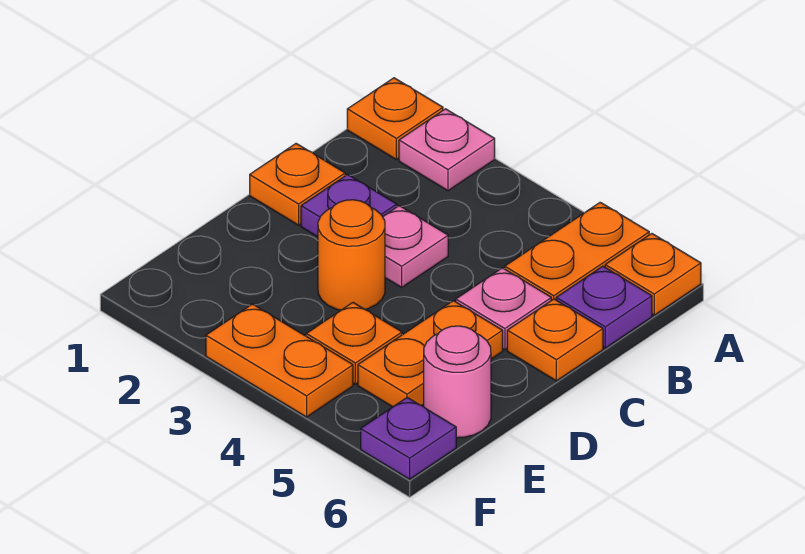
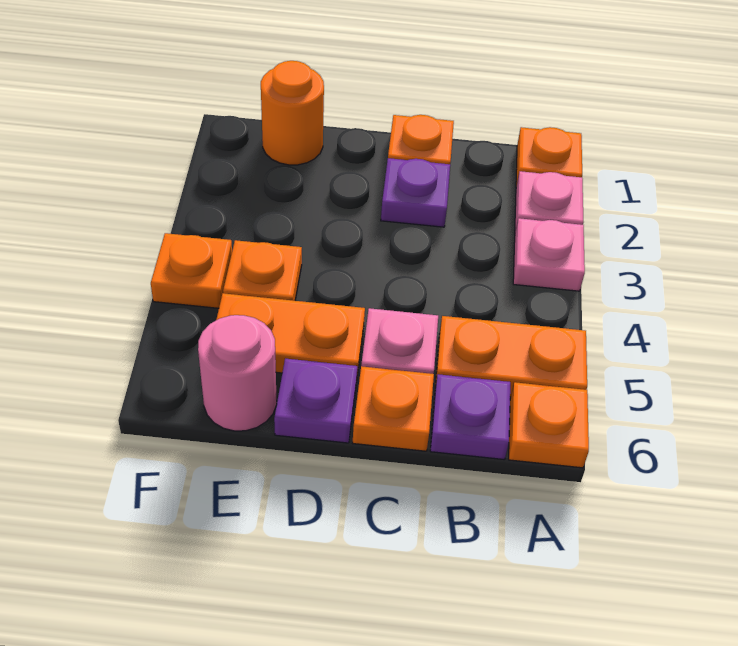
pink 1x1 plate [383,206,448,287] -> pink 1x1 plate moved to [513,218,585,291]
orange 1x1 round brick [318,200,385,310] -> orange 1x1 round brick moved to [261,61,324,165]
orange 1x2 plate [206,304,353,417] -> orange 1x1 plate [151,233,232,308]
purple 1x1 plate [361,398,456,479] -> purple 1x1 plate moved to [274,359,357,443]

